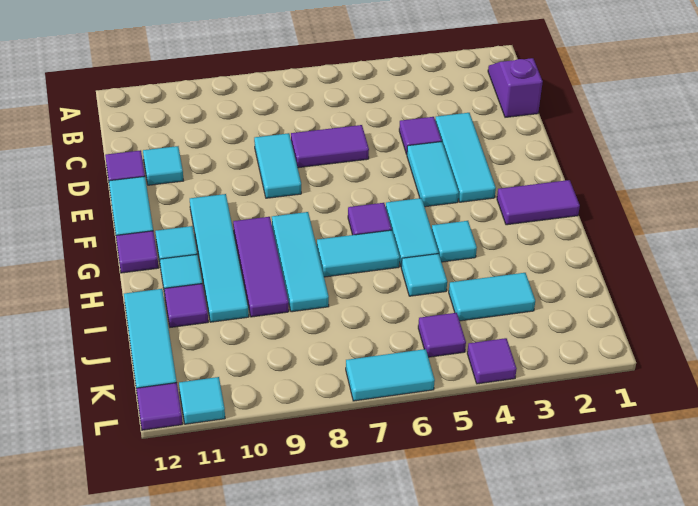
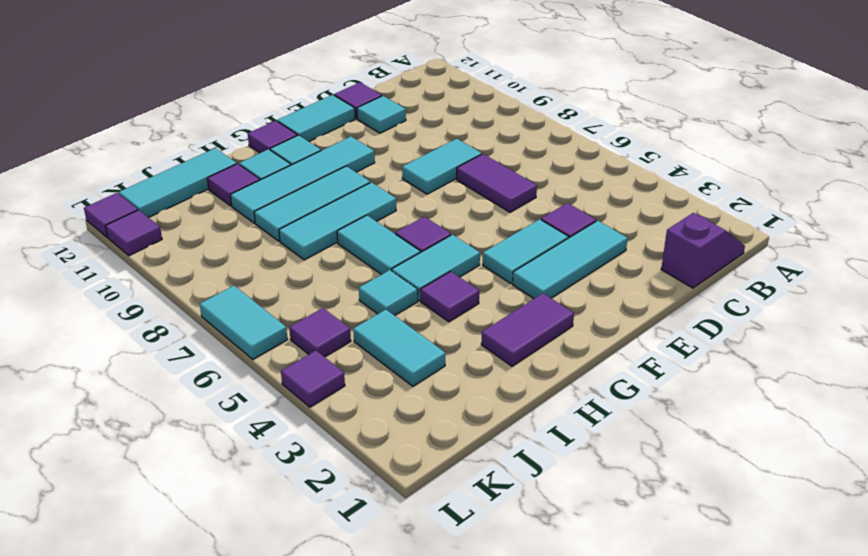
purple 1x2 tile [497,180,580,225] -> purple 1x2 tile turned to [481,293,574,366]
purple 1x3 tile [233,217,289,317] -> cyan 1x3 tile [254,166,370,241]
cyan 1x1 tile [432,221,477,262] -> purple 1x1 tile [420,271,479,322]
cyan 1x1 tile [179,377,225,424] -> purple 1x1 tile [105,210,162,256]

